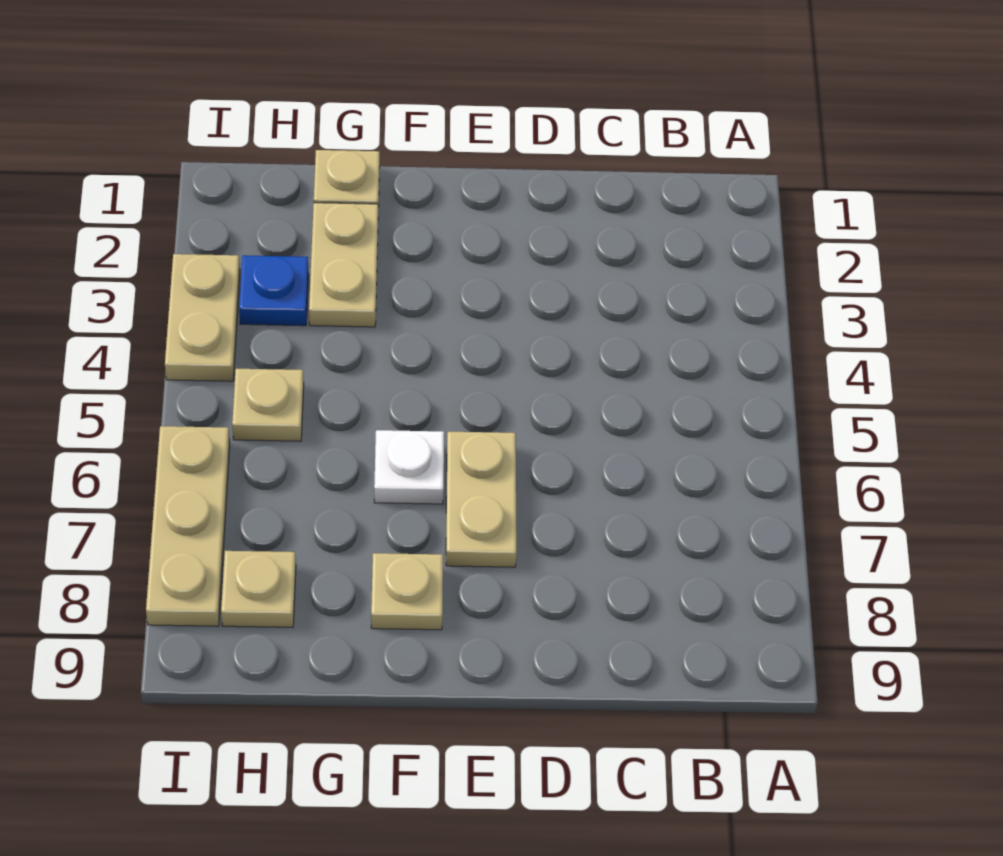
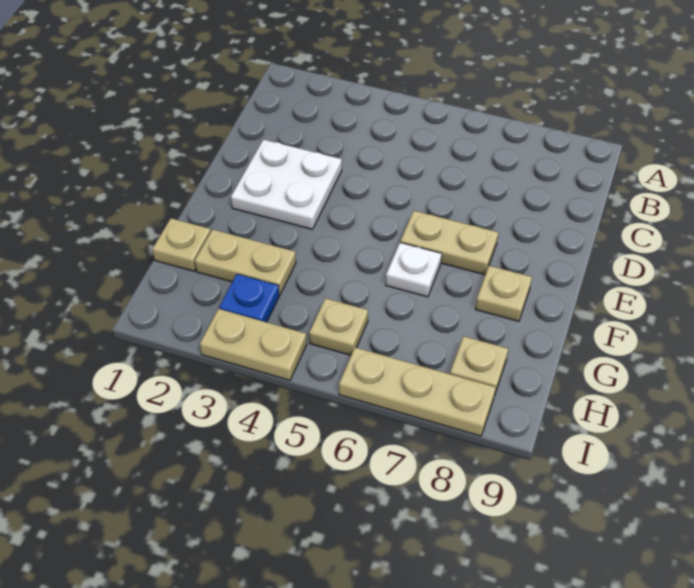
none -> white 2x2 plate [231,140,342,229]

